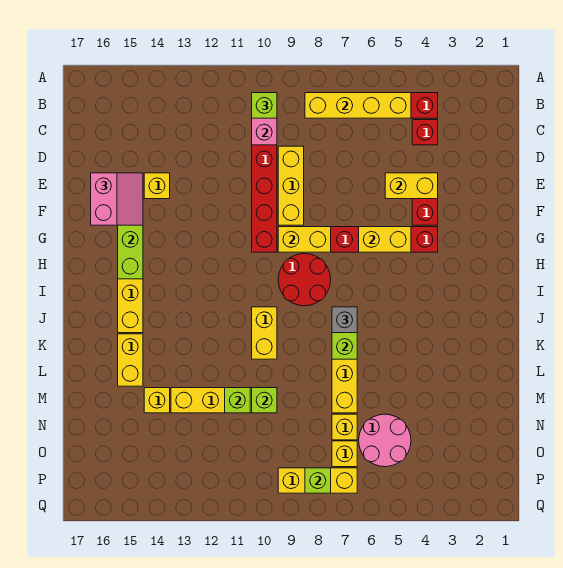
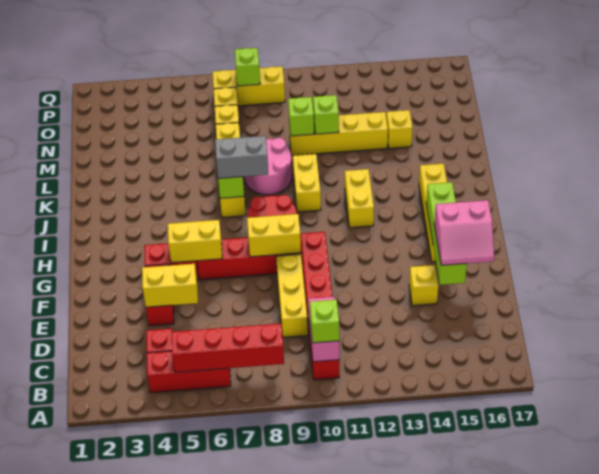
yellow 1x4 brick [305,93,411,118] -> red 1x4 brick [171,324,284,372]
pink 2x2 slope [91,173,143,225] -> pink 2x2 slope turned to [434,200,494,265]
grey 1x1 brick [332,307,357,333] -> grey 1x2 brick [215,136,268,178]
yellow 1x2 brick [118,334,143,386] -> yellow 1x2 brick moved to [345,169,374,228]
pink 2x2 round brick [359,414,411,467] -> pink 2x2 round brick moved to [244,138,292,195]

